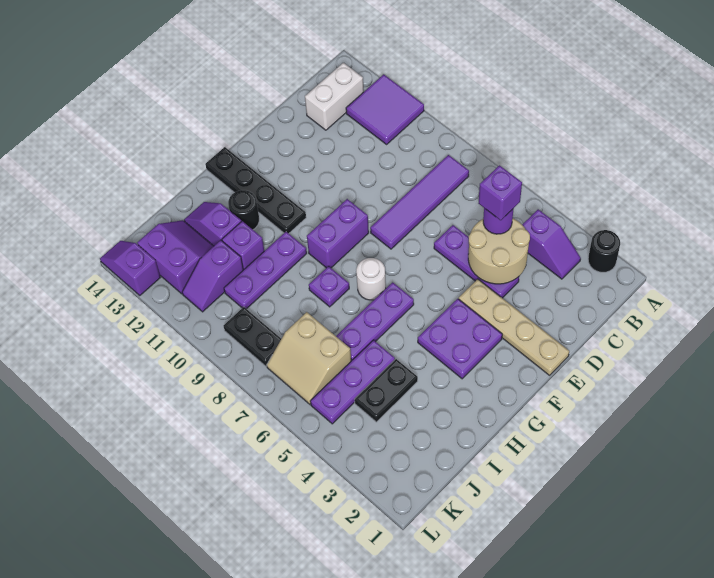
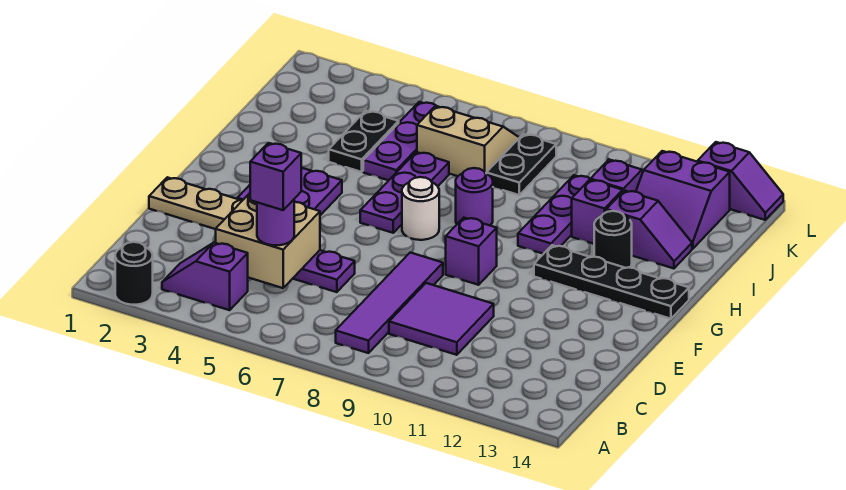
purple 2x2 tile [346,74,424,144] -> purple 2x2 tile moved to [389,283,494,355]
white 1x2 brick [305,63,364,130] -> none
tan 2x2 round brick [468,219,530,284] -> tan 2x2 brick [216,193,320,288]
purple 1x2 brick [307,199,369,268] -> purple 1x1 brick [446,218,497,285]
purple 1x1 plate [309,266,349,307] -> purple 1x1 round brick [456,168,493,226]
black 1x2 plate [223,307,281,367] -> black 1x2 plate turned to [486,134,556,195]

